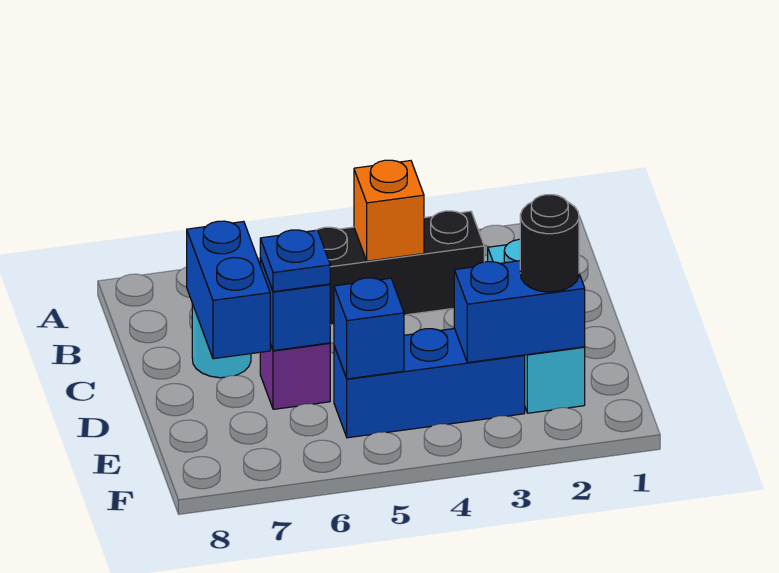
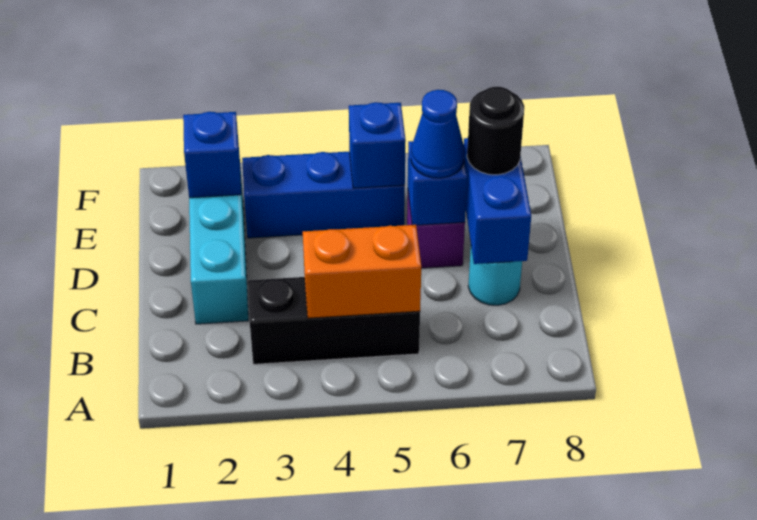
orange 1x1 brick [354,160,424,261] -> orange 1x2 brick [303,225,421,318]
blue 1x1 plate [260,230,330,292] -> blue 1x1 cone [411,90,465,178]
blue 1x2 brick [454,261,585,363] -> blue 1x1 brick [183,112,241,198]
black 1x1 round brick [520,195,579,292] -> black 1x1 round brick moved to [467,87,524,175]

